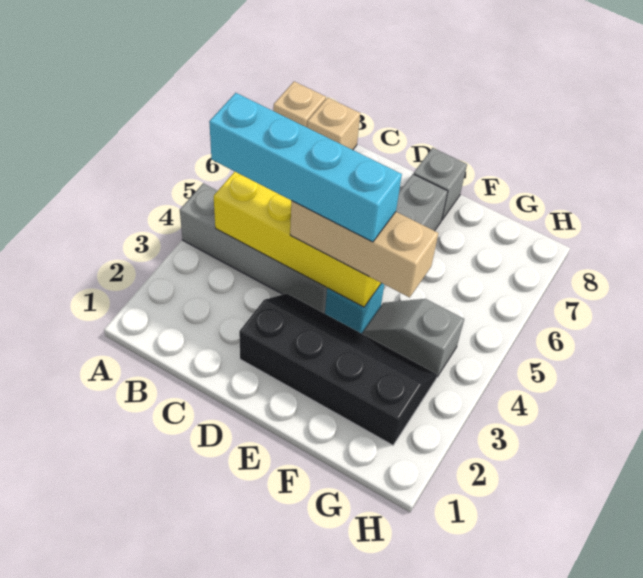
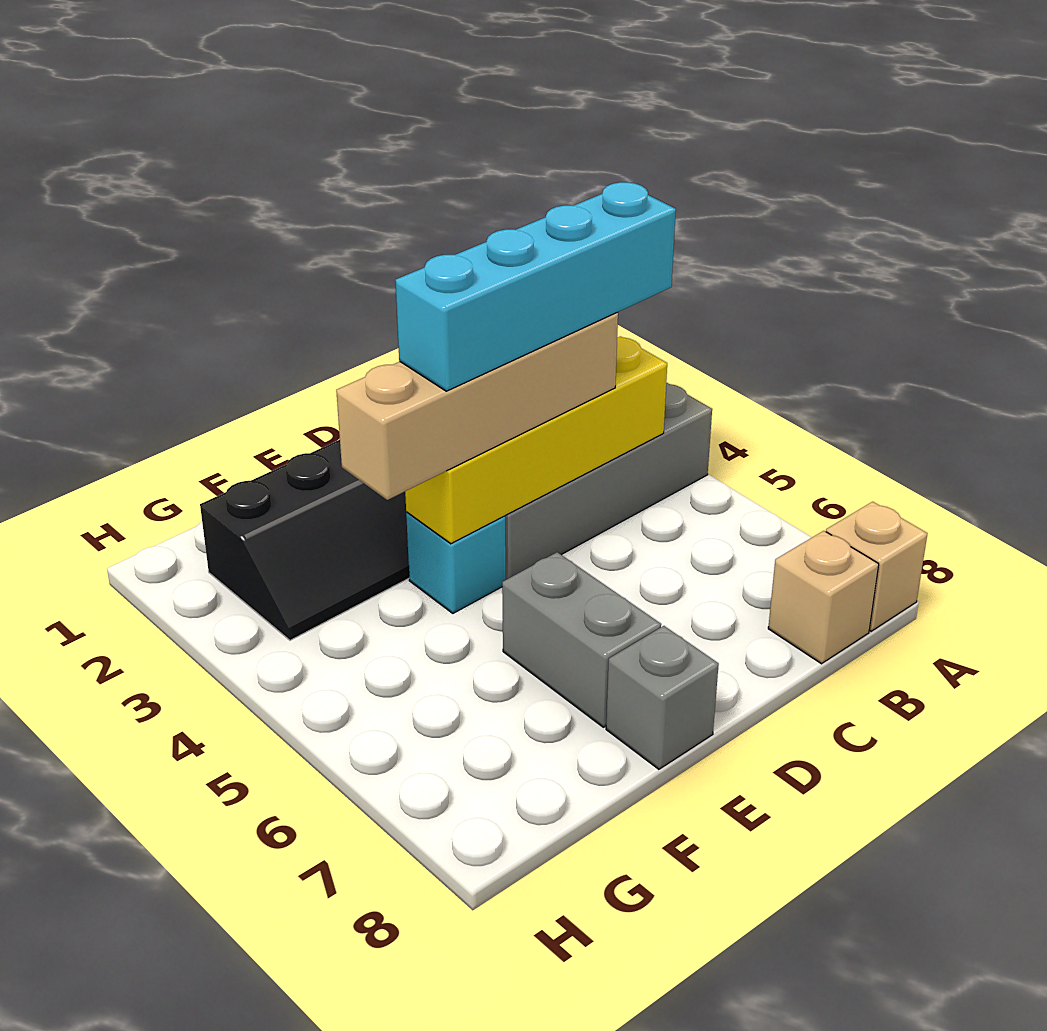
tan 1x3 brick [290,201,438,297] -> tan 1x4 brick [336,312,618,500]
grey 1x2 slope [362,299,464,377] -> none

